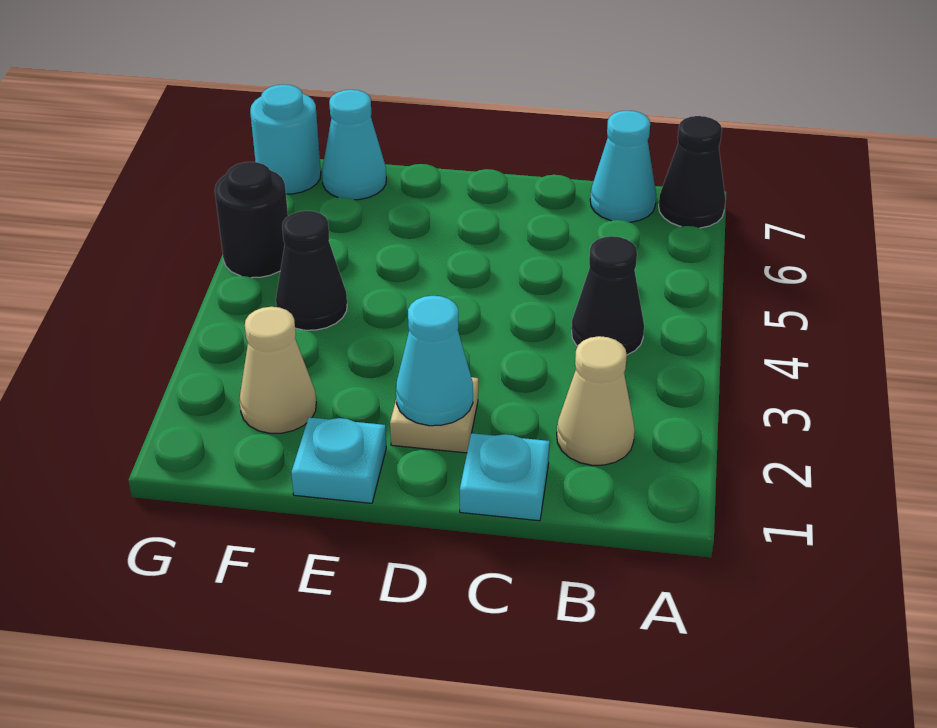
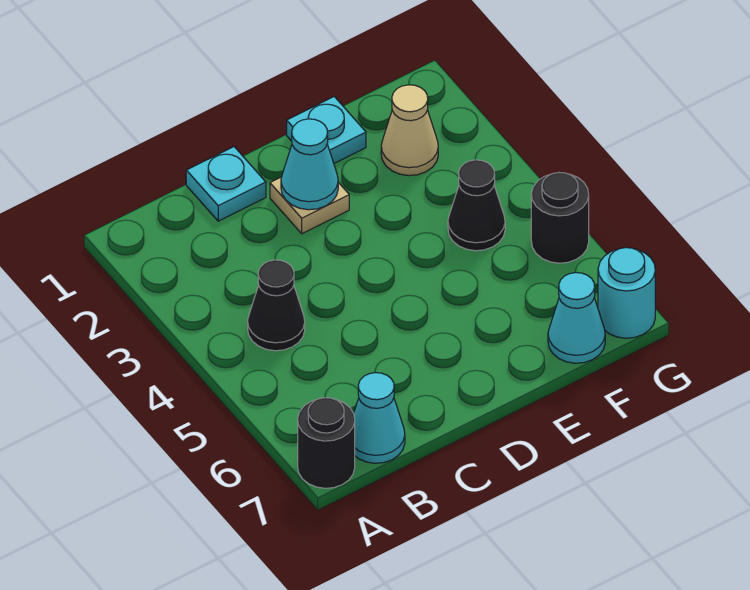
black 1x1 cone [659,116,725,228] -> black 1x1 round brick [298,398,355,488]
tan 1x1 cone [557,336,635,465] -> none

